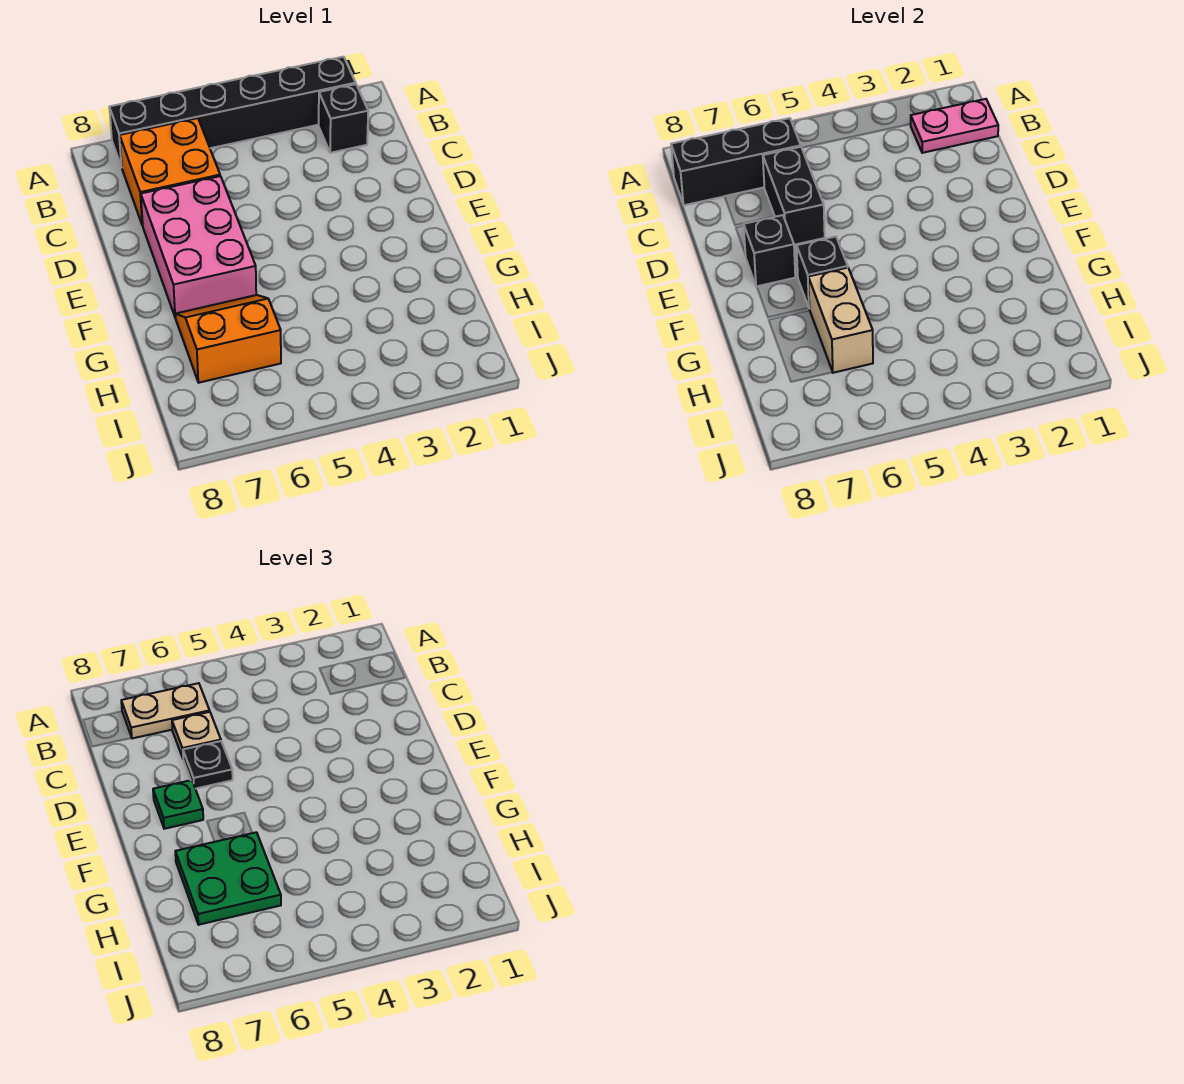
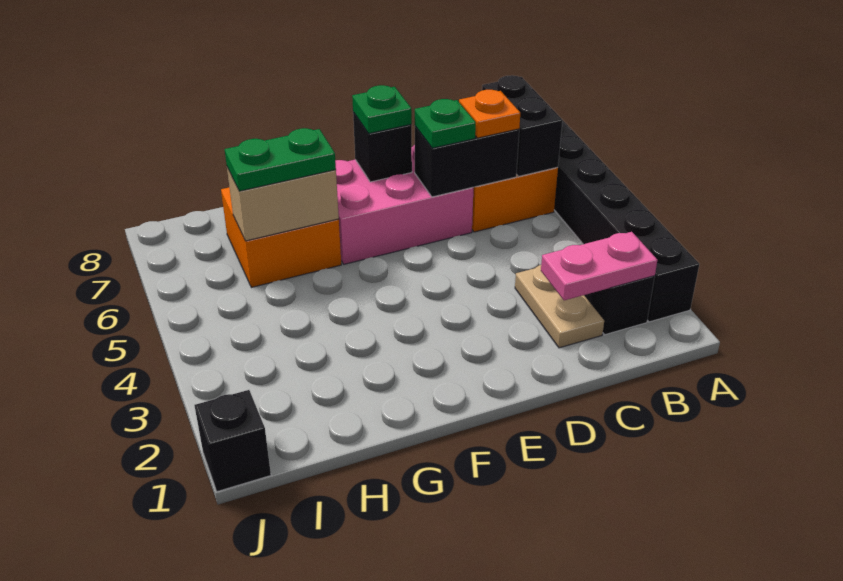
pink 1x2 plate [911,99,998,153] -> pink 1x2 plate turned to [541,232,657,300]
black 1x3 brick [671,118,801,205] -> black 1x2 brick [482,75,562,176]
tan 1x2 plate [121,683,210,738] -> tan 1x2 plate moved to [515,265,604,348]
tan 1x1 plate [172,712,221,758] -> orange 1x1 plate [459,90,520,138]
black 1x1 plate [183,741,233,789] -> green 1x1 plate [415,99,476,148]
black 1x1 brick [797,236,848,307] -> black 1x1 brick moved to [194,390,271,492]
orange 2x2 slope [176,295,281,383] -> orange 2x2 brick [221,187,341,287]
green 2x2 plate [175,832,281,925] -> green 1x2 plate [225,128,336,191]

